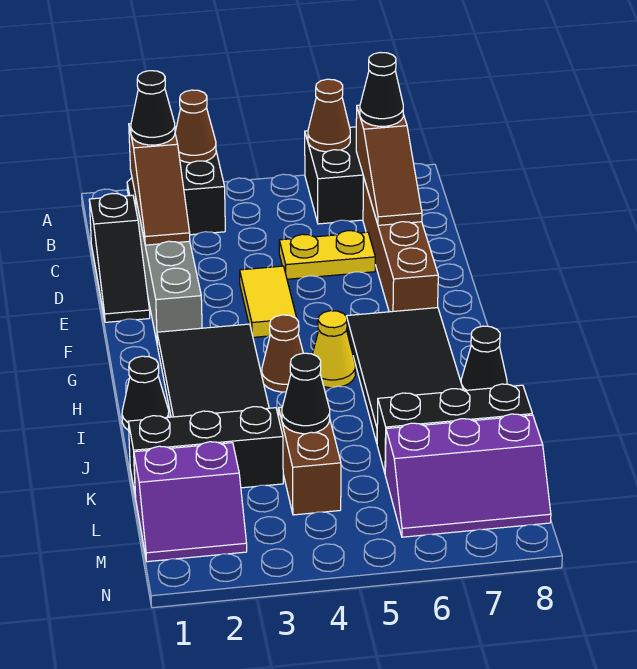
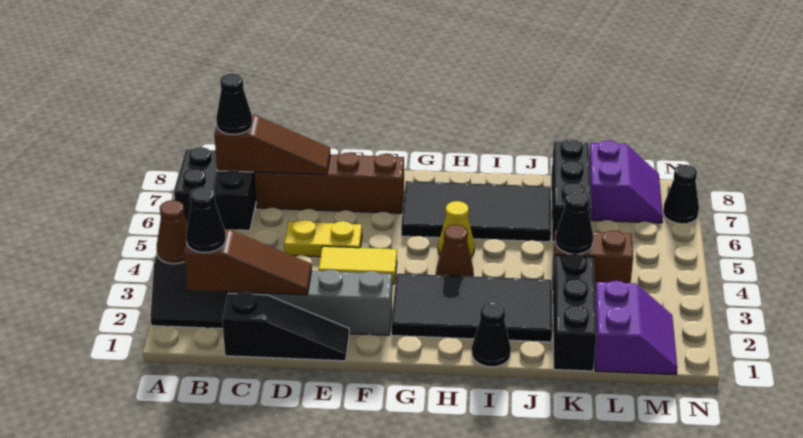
brown 1x1 cone [308,79,350,152] -> none
yellow 1x2 plate [279,231,375,279] -> yellow 1x2 plate turned to [284,220,362,257]
black 1x1 cone [461,326,507,391] -> black 1x1 cone moved to [663,165,699,224]
purple 2x3 slope [385,414,551,537] -> purple 2x2 slope [589,141,663,223]

